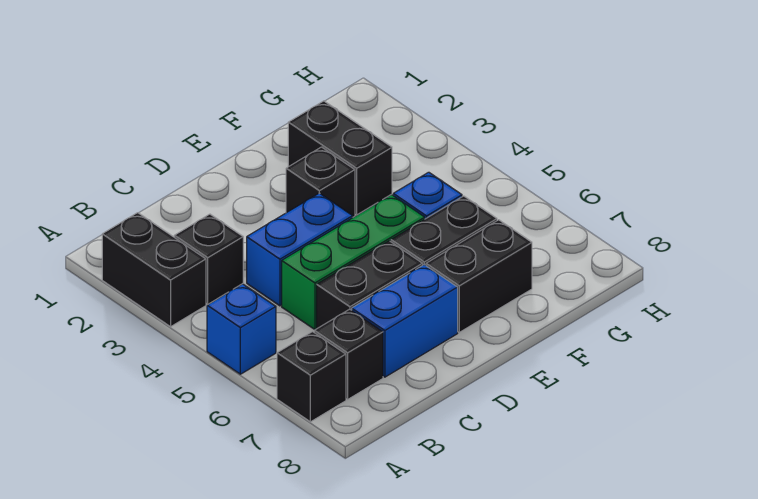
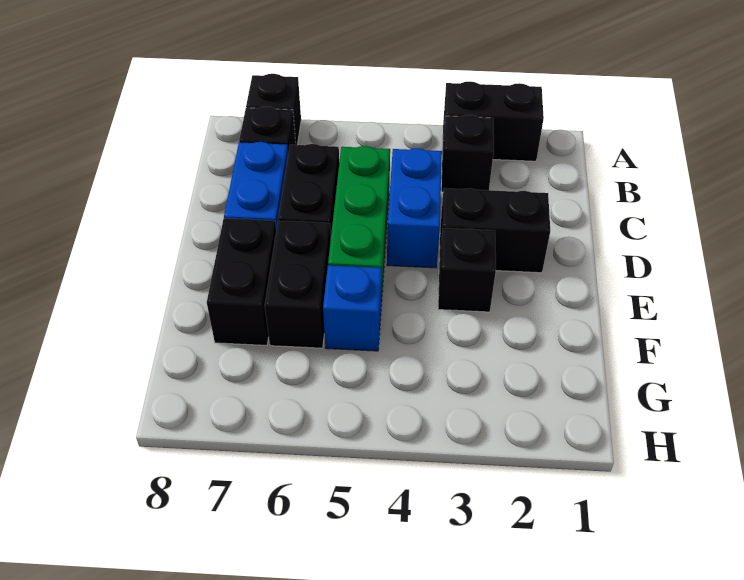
blue 1x1 brick [207,284,276,374] -> none
black 1x2 brick [288,101,392,215] -> black 1x2 brick moved to [439,188,550,273]

